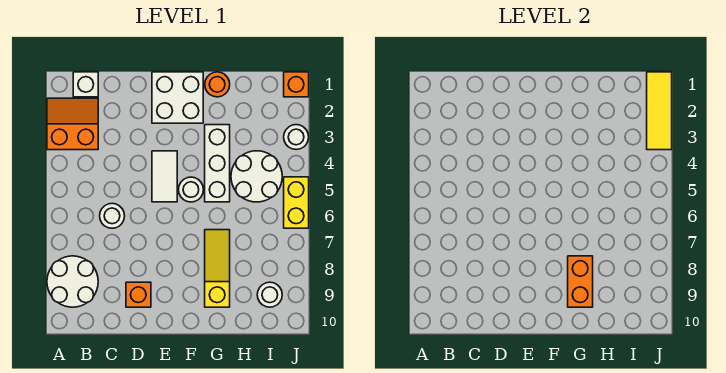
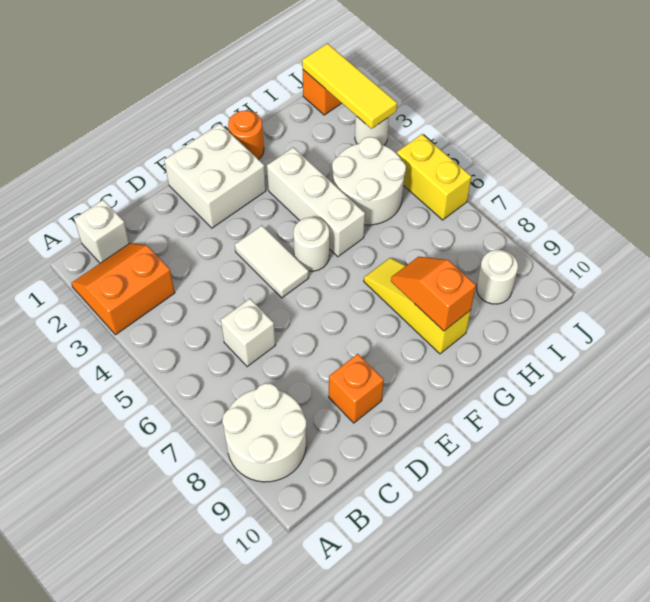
white 1x1 round brick [100,203,125,228] -> white 1x1 brick [221,299,276,367]
orange 1x2 brick [568,256,593,307] -> orange 1x2 slope [391,257,476,331]

